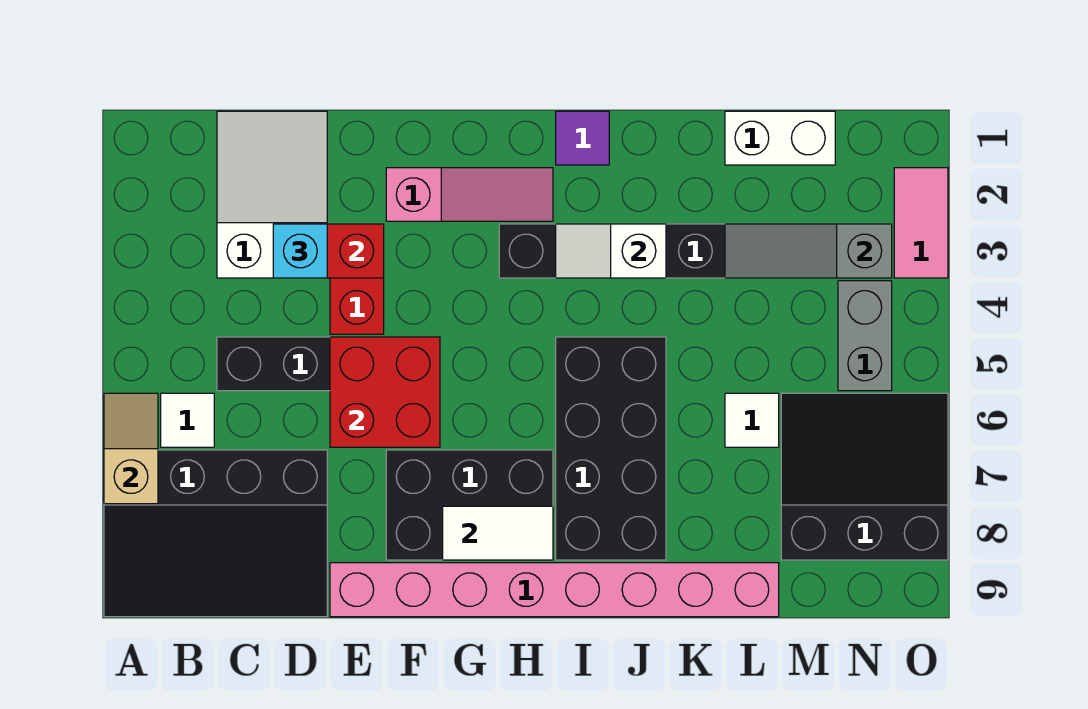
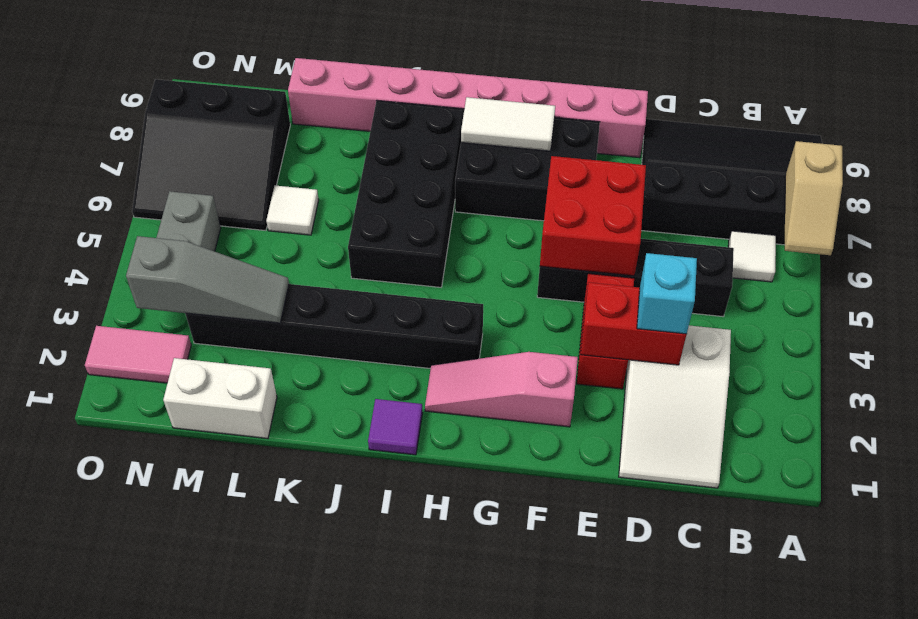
white 1x2 slope [556,224,666,278] -> none
pink 1x2 tile [894,168,948,278] -> pink 1x2 tile turned to [85,326,191,383]

